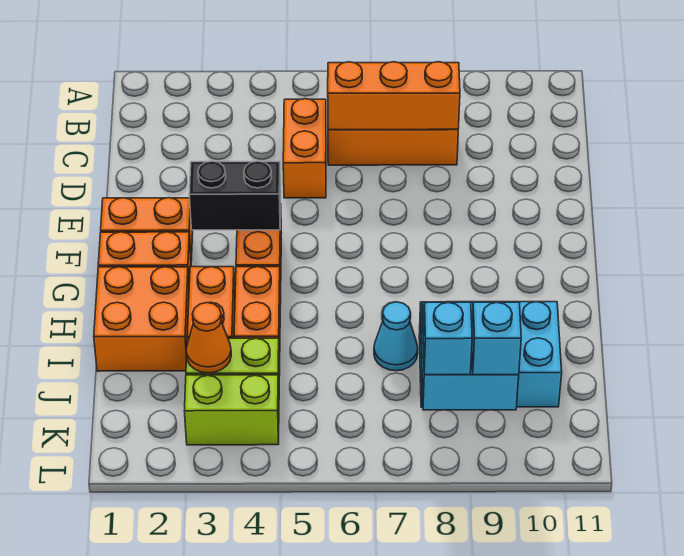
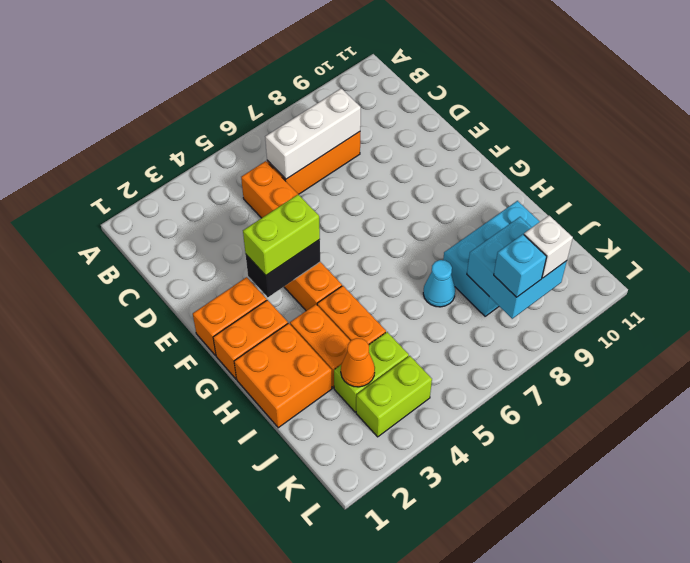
orange 1x3 brick [328,62,460,130] -> white 1x3 brick [265,89,361,179]
none -> lime 1x2 brick [243,194,320,275]
cyan 1x1 brick [472,302,521,375] -> white 1x1 brick [524,216,573,278]

